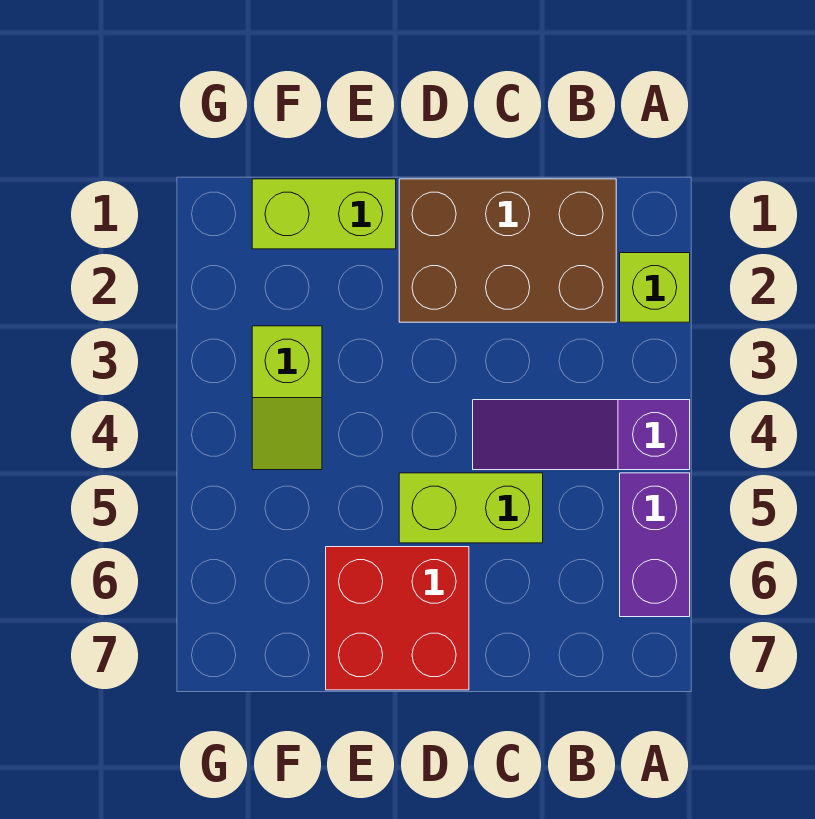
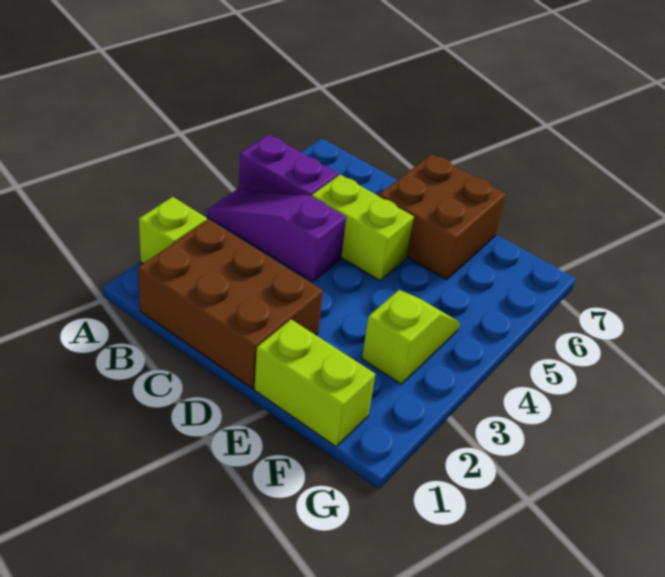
purple 1x3 slope [473,400,690,470] -> purple 1x3 slope turned to [208,189,346,282]
purple 1x2 brick [620,473,690,617] -> purple 1x2 brick turned to [239,135,338,196]
red 2x2 brick [326,547,469,690] -> brown 2x2 brick [379,154,506,280]

